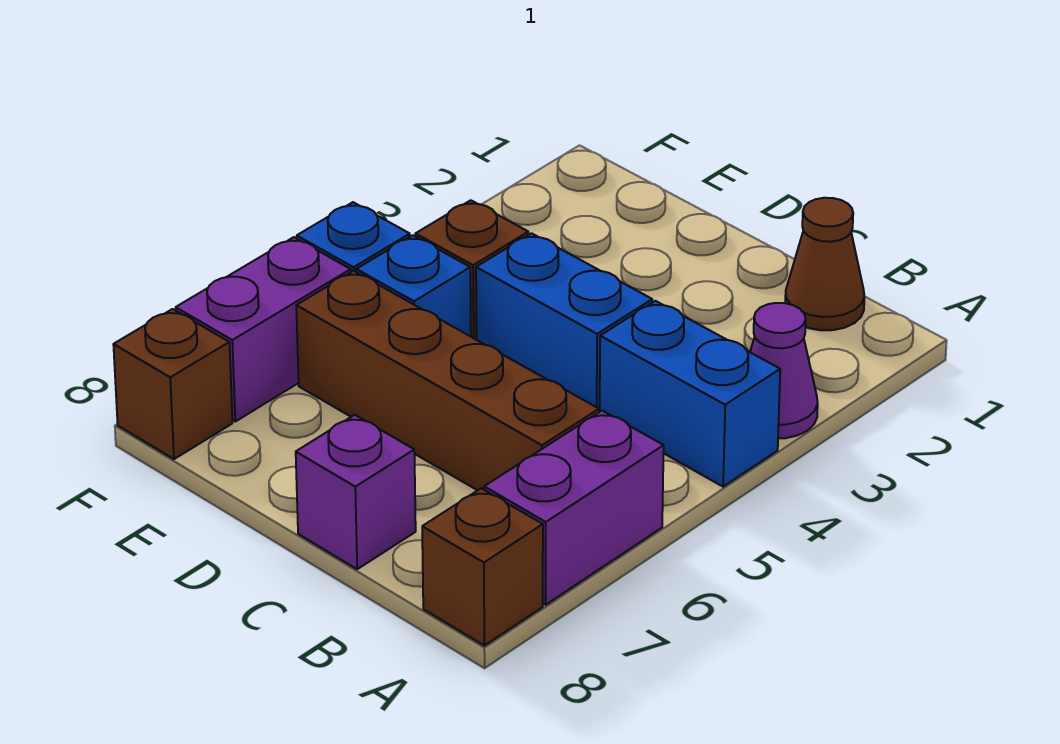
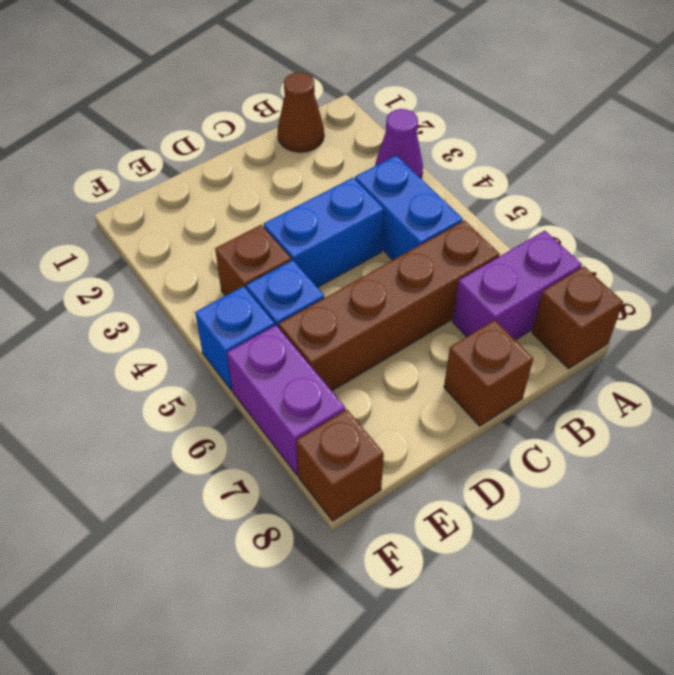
blue 1x2 brick [600,301,780,487] -> blue 1x2 brick turned to [355,155,463,260]
purple 1x2 brick [484,411,664,605] -> purple 1x2 brick turned to [453,231,582,340]
purple 1x1 brick [296,415,416,569] -> brown 1x1 brick [444,320,533,426]

